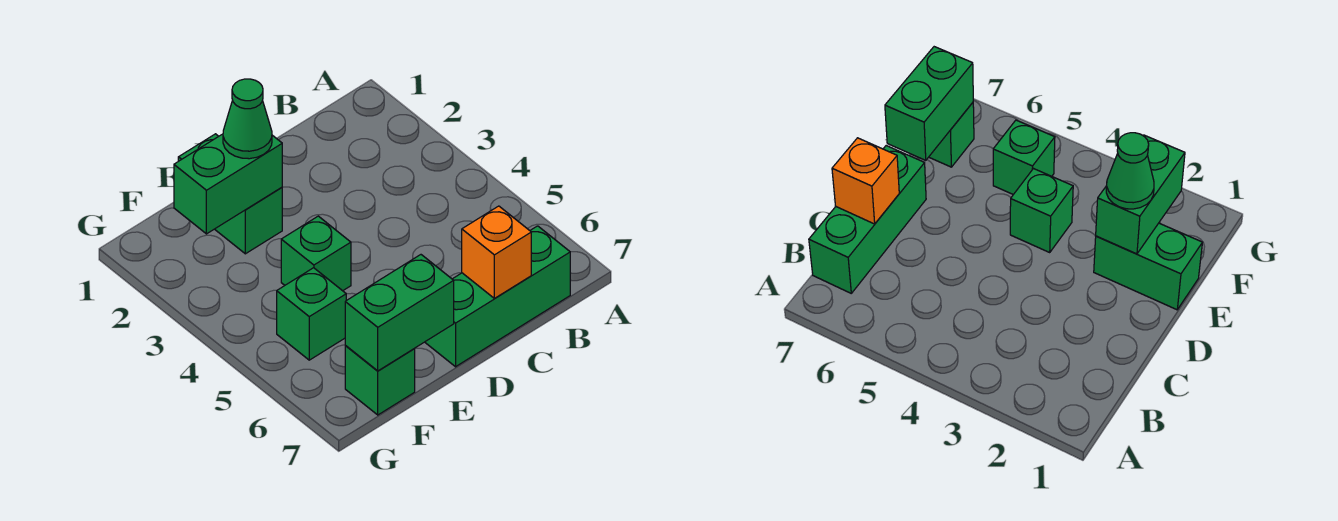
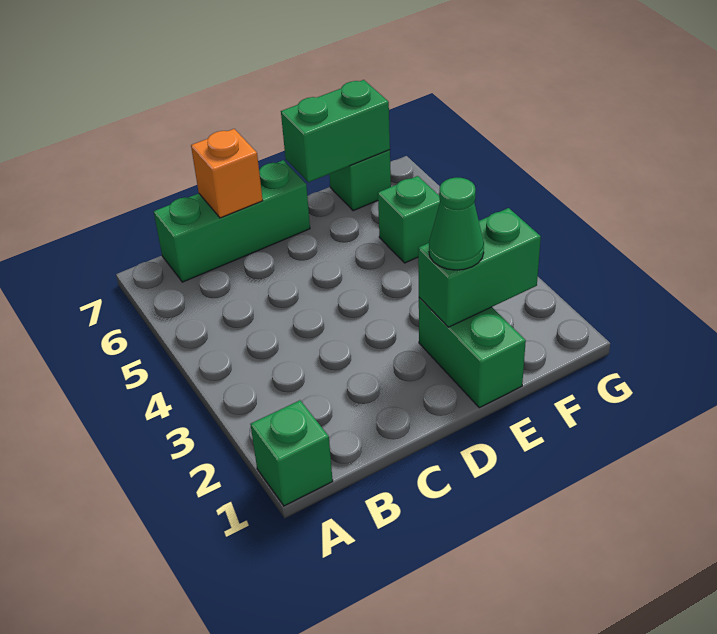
green 1x1 brick [281,216,351,291] -> green 1x1 brick moved to [250,400,333,506]

